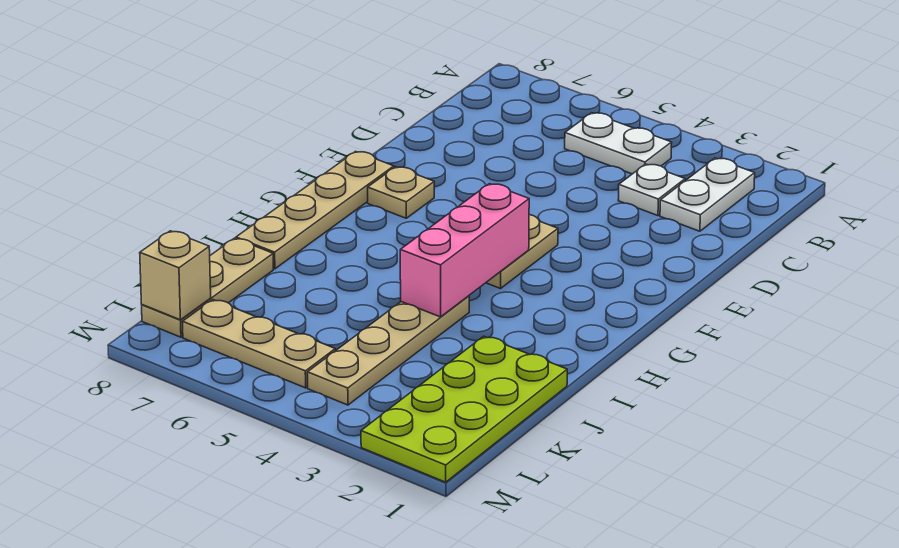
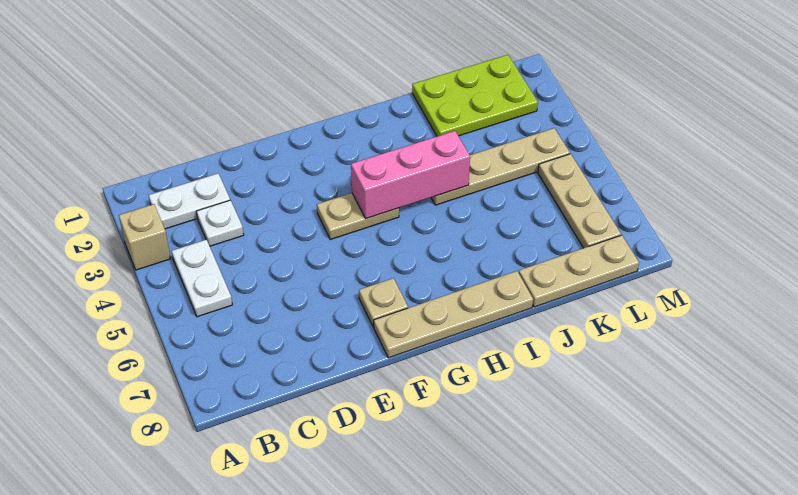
lime 2x4 plate [361,336,567,482] -> lime 2x3 plate [412,55,538,136]
tan 1x1 brick [140,231,211,320] -> tan 1x1 brick moved to [119,204,171,270]

